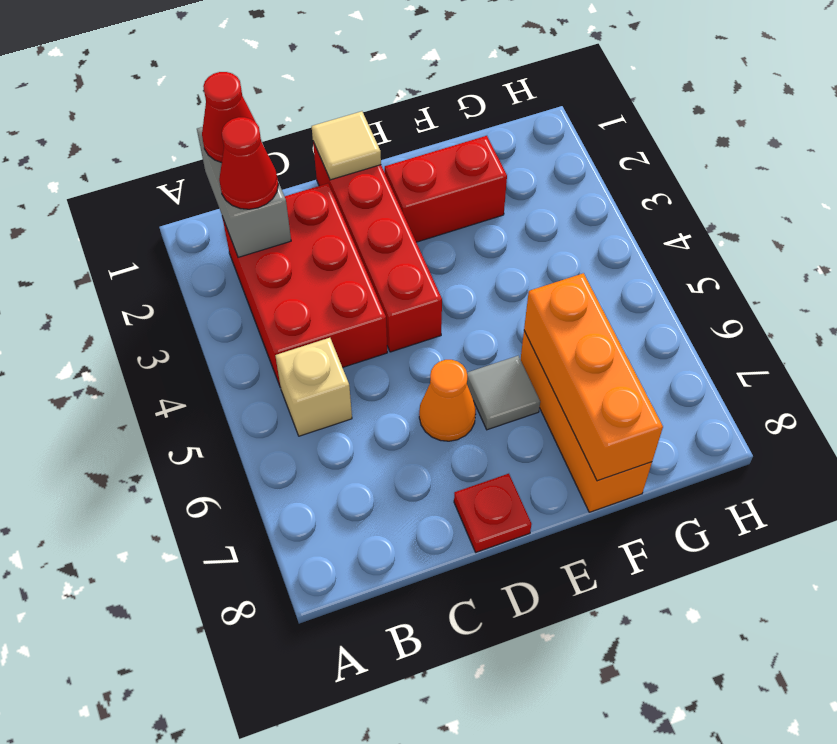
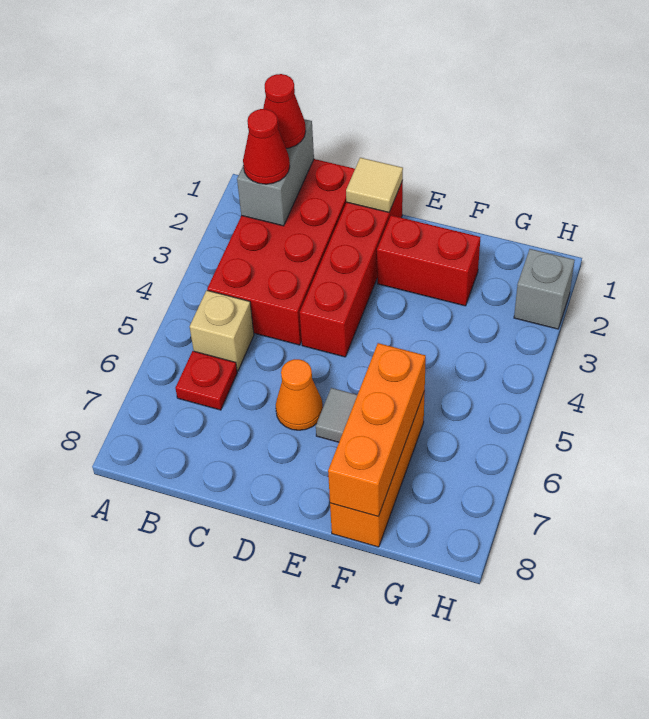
red 2x3 brick [222,183,387,388] -> red 2x4 brick [207,159,355,345]
red 1x1 plate [454,474,532,552] -> red 1x1 plate moved to [175,351,237,410]
none -> grey 1x1 brick [514,249,575,329]

